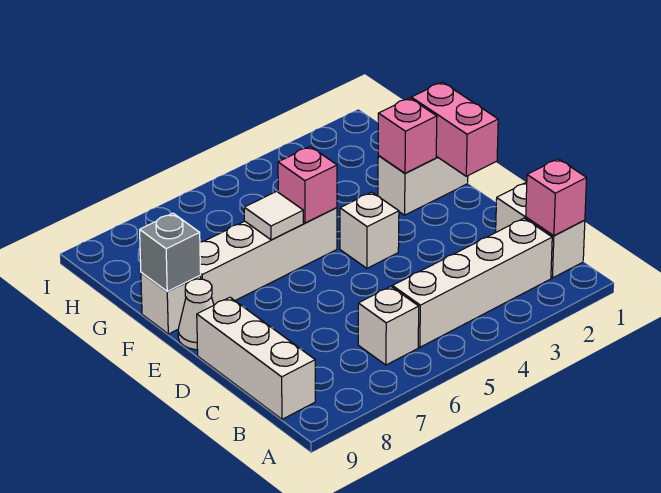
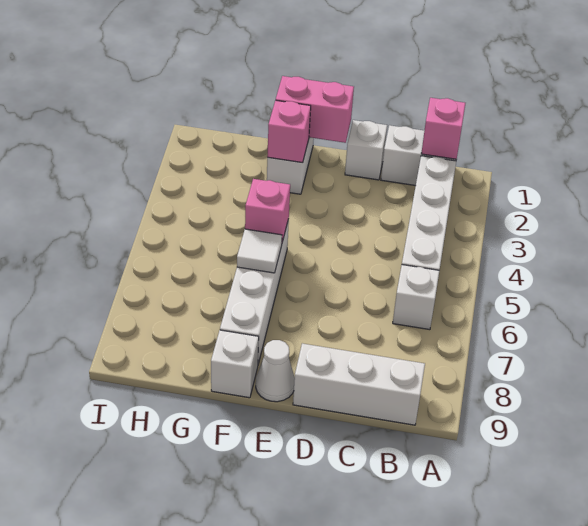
white 1x1 brick [340,192,399,268] -> white 1x1 brick moved to [345,120,387,180]
grey 1x1 brick [140,213,201,292] -> none

